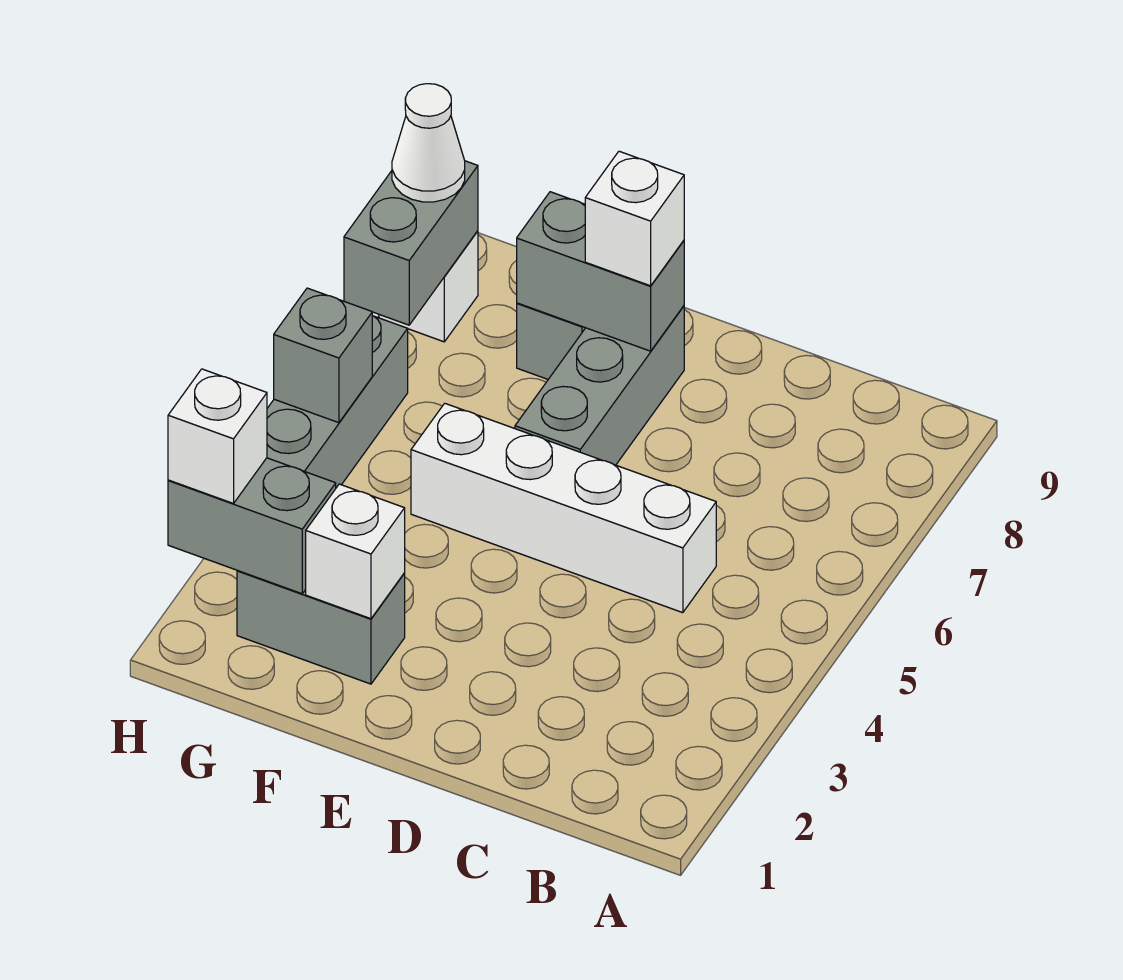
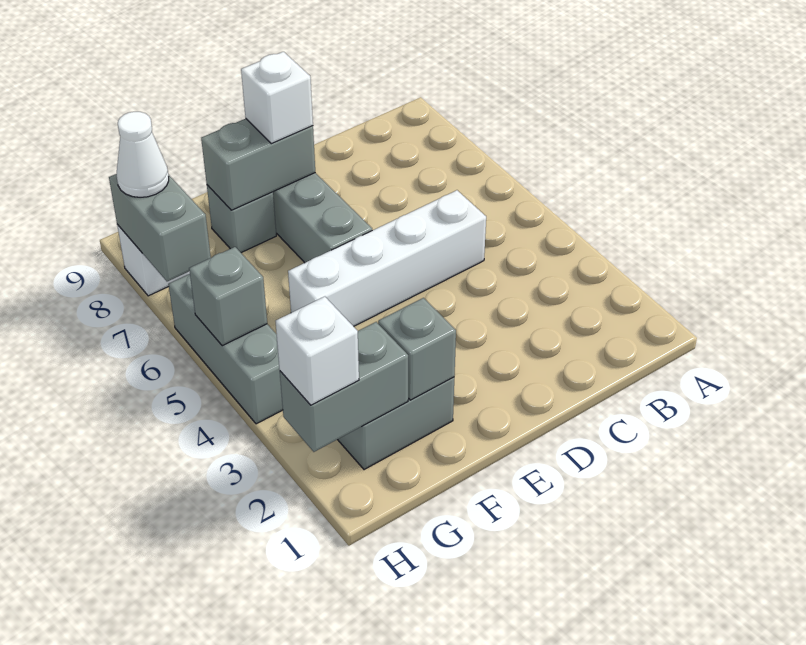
white 1x1 brick [306,484,405,619] -> grey 1x1 brick [378,298,456,400]

